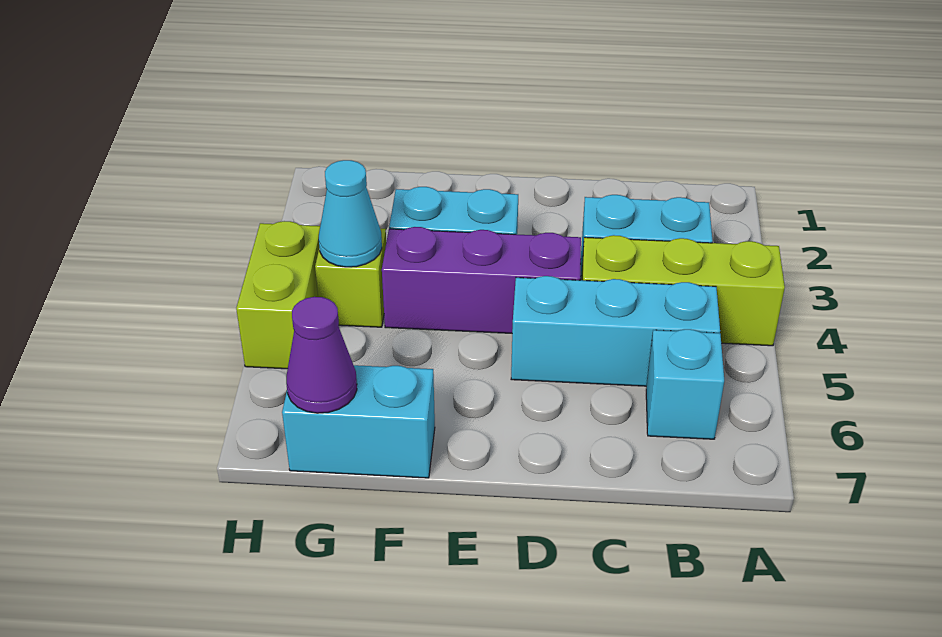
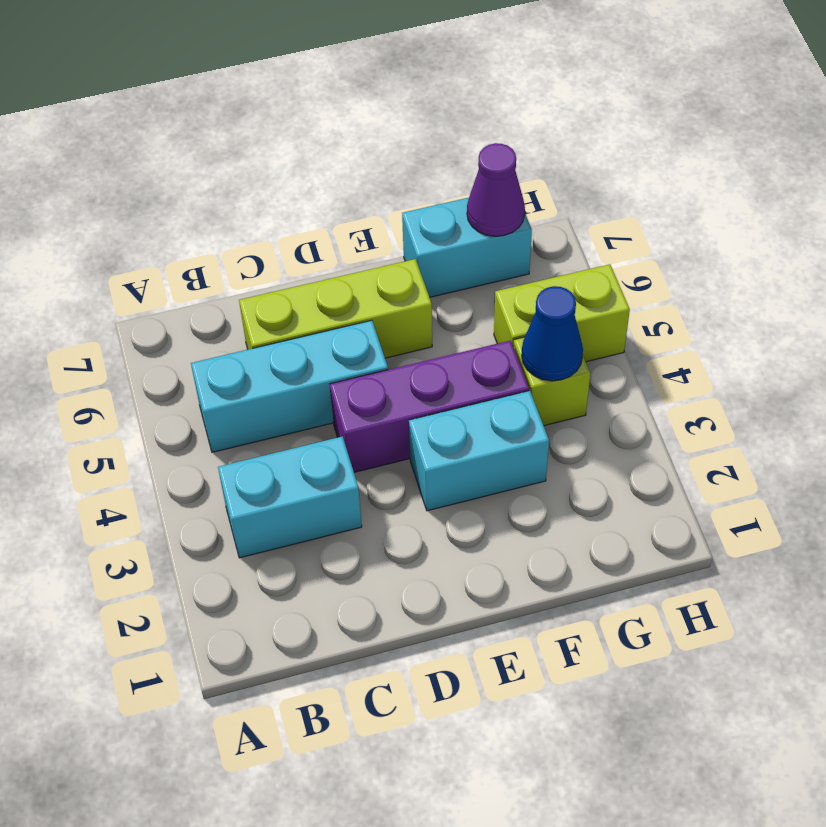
lime 1x3 brick [581,235,785,346] -> lime 1x3 brick moved to [239,259,432,358]
cyan 1x1 brick [646,329,724,439] -> none
cyan 1x1 cone [319,160,382,267] -> blue 1x1 cone [522,286,583,381]
lime 1x2 brick [236,221,320,369] -> lime 1x2 brick turned to [494,264,630,362]

